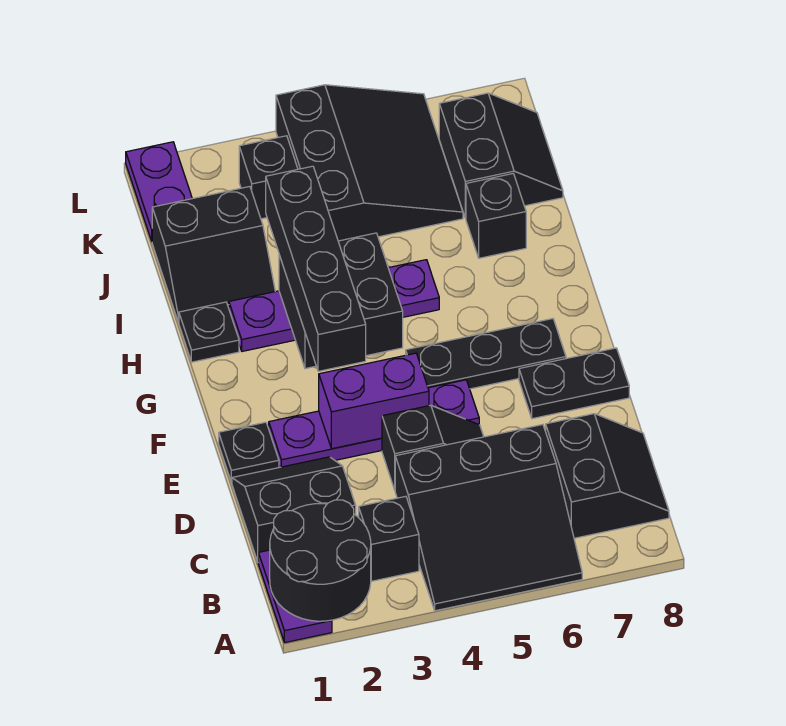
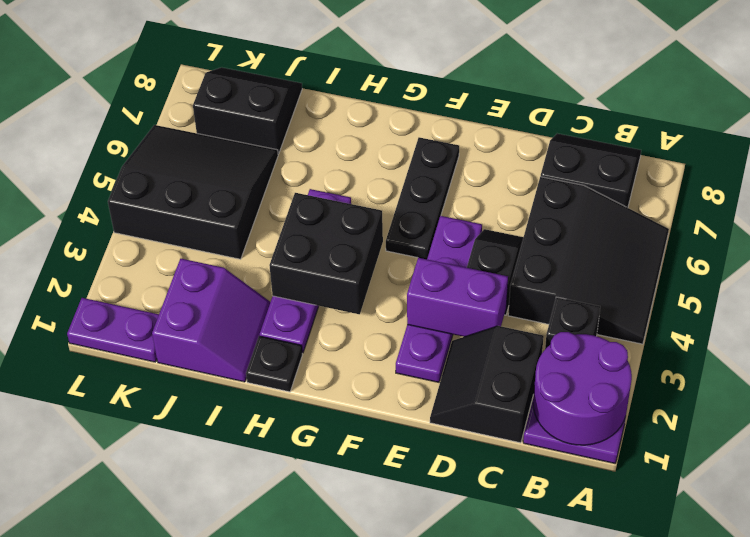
black 2x2 round brick [270,500,371,621] -> purple 2x2 round brick [533,332,632,445]
black 1x1 plate [219,422,279,482] -> none
purple 1x2 brick [319,353,429,449] -> purple 1x2 brick turned to [407,258,508,337]
black 1x2 plate [519,348,629,419] -> none
black 1x4 brick [266,166,366,371] -> none
black 2x2 slope [152,187,275,322] -> purple 2x2 slope [152,259,270,382]
black 1x1 brick [466,174,526,258] -> none
black 1x1 brick [239,136,298,219] -> none

